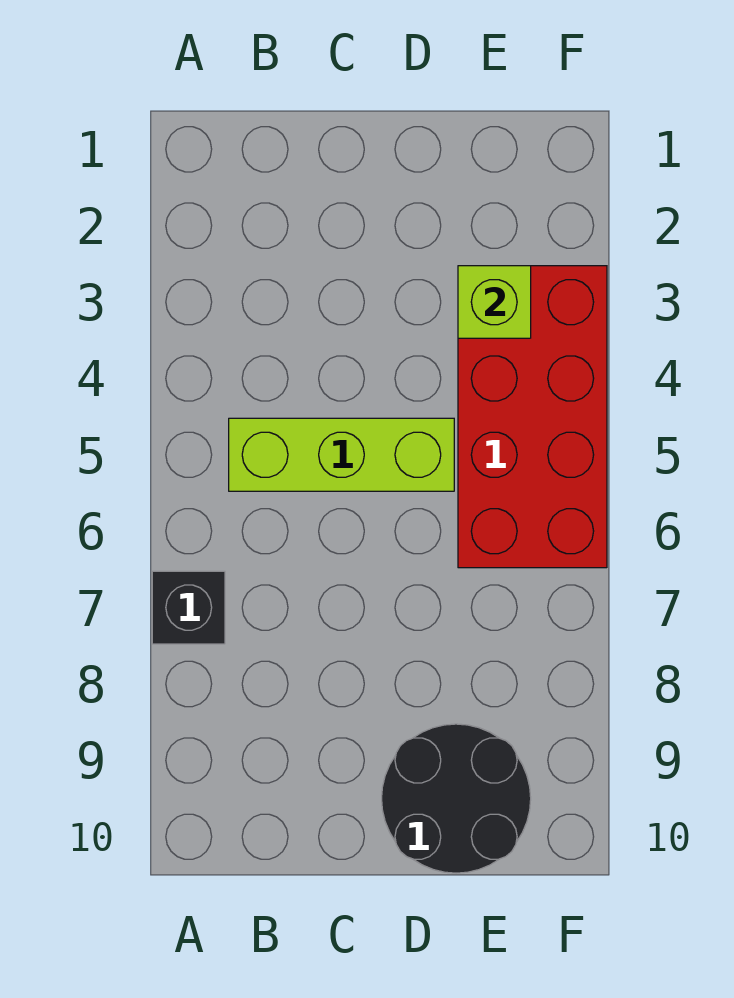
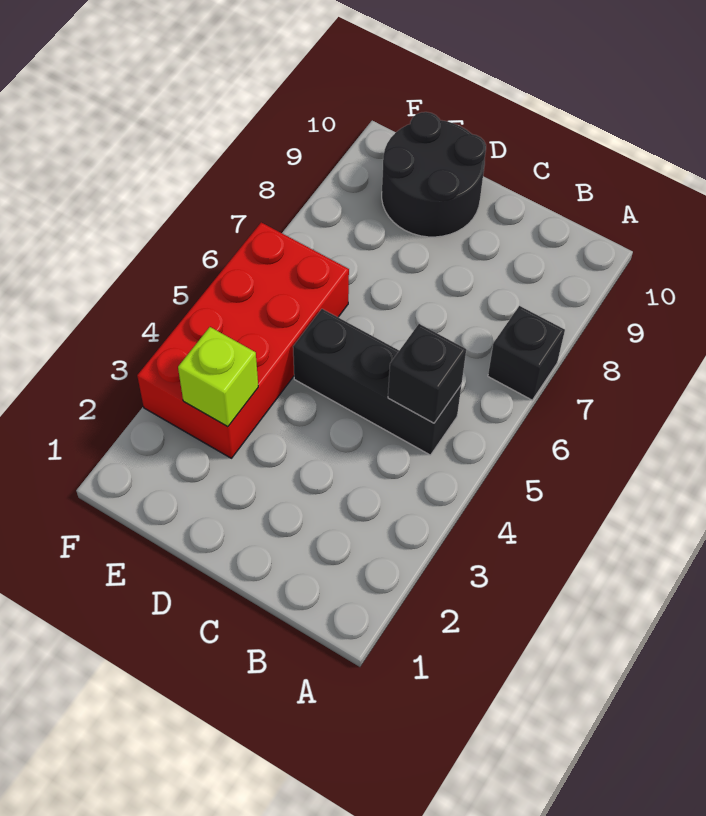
lime 1x3 brick [229,418,454,491] -> black 1x3 brick [293,309,462,455]
none -> black 1x1 brick [388,324,466,423]

